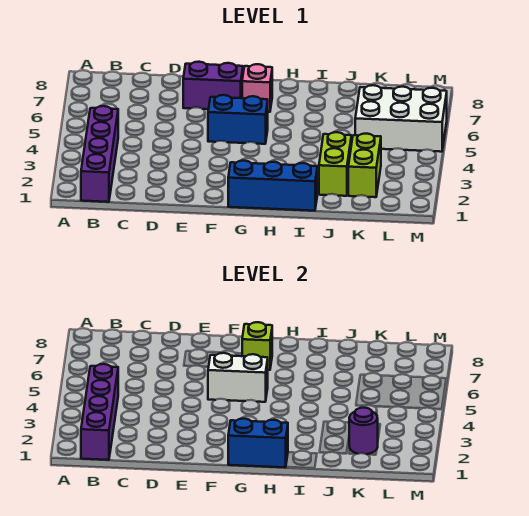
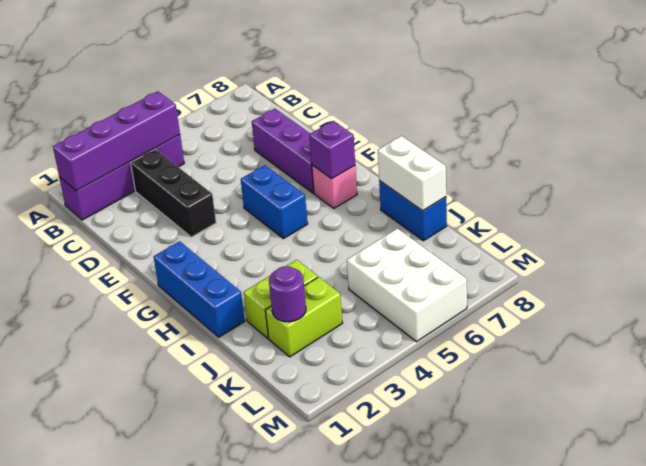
none -> black 1x3 brick [131,149,216,237]
purple 1x2 brick [183,62,243,109] -> purple 1x3 brick [252,109,314,193]
white 1x2 brick [208,353,268,402] -> white 1x2 brick moved to [378,136,446,211]
blue 1x2 brick [228,419,288,467] -> blue 1x2 brick moved to [379,181,447,241]
lime 1x1 brick [242,322,272,370] -> purple 1x1 brick [309,121,355,179]

